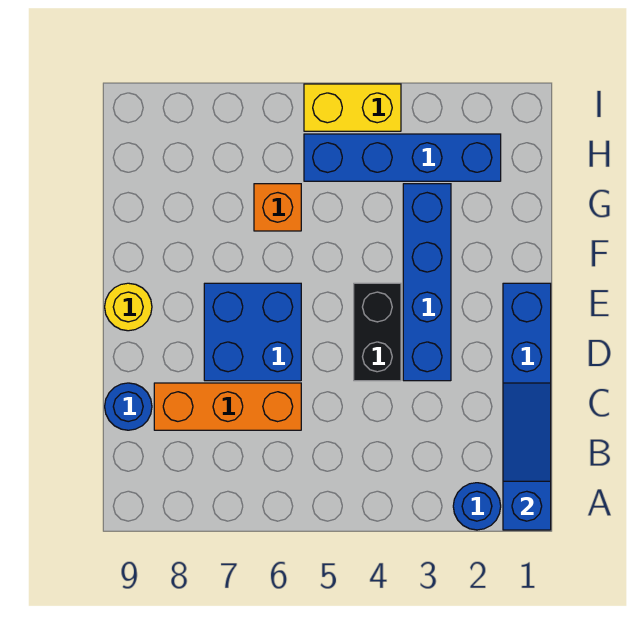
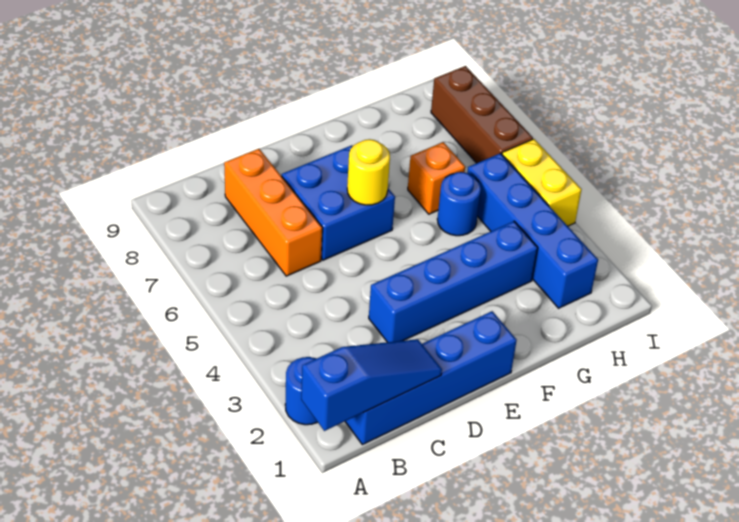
blue 1x1 round brick [105,383,152,430] -> blue 1x1 round brick moved to [437,172,481,236]
black 1x2 brick [354,283,401,381] -> none
yellow 1x1 round brick [105,283,152,331] -> yellow 1x1 round brick moved to [347,139,390,205]
none -> brown 1x3 brick [431,66,533,163]

